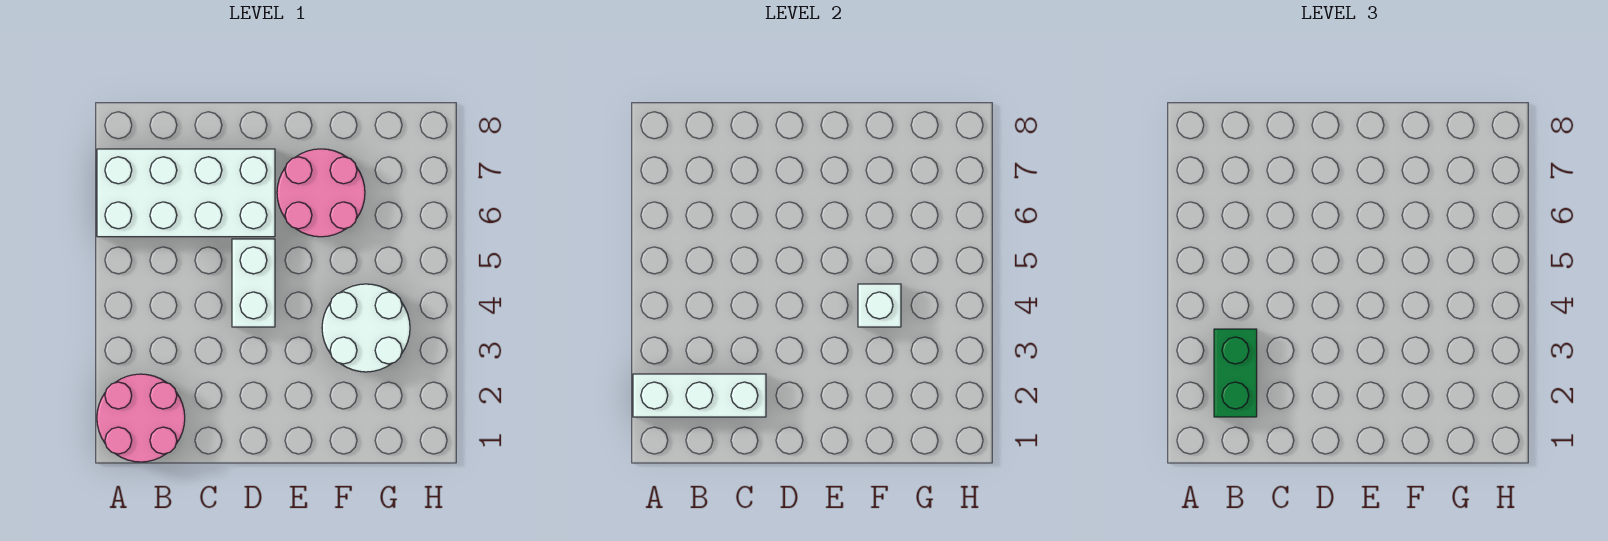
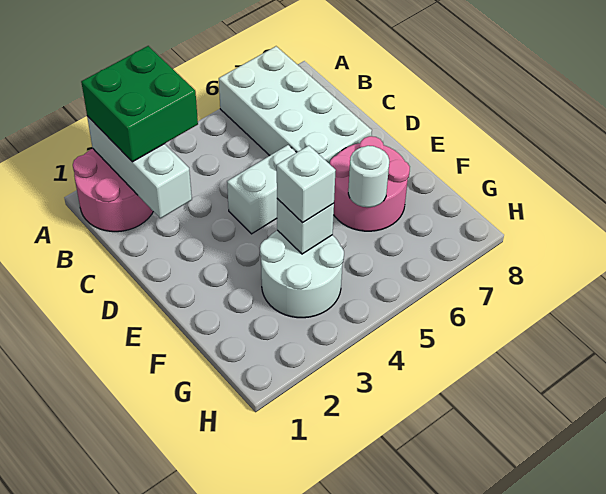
green 1x2 brick [1214,329,1257,417] -> green 2x2 brick [81,46,198,162]
none -> white 1x1 brick [277,146,336,223]
none -> white 1x1 round brick [348,146,389,207]

